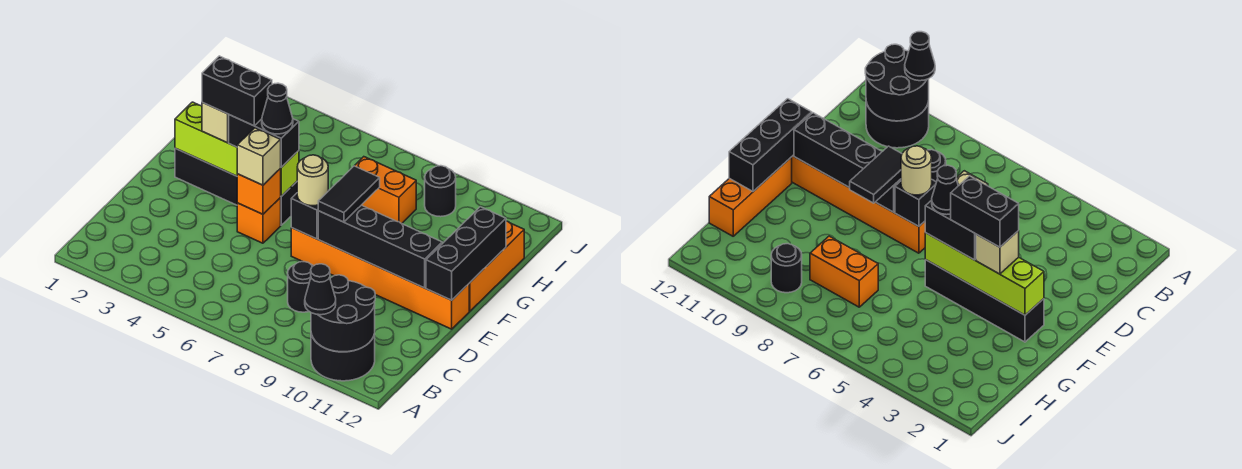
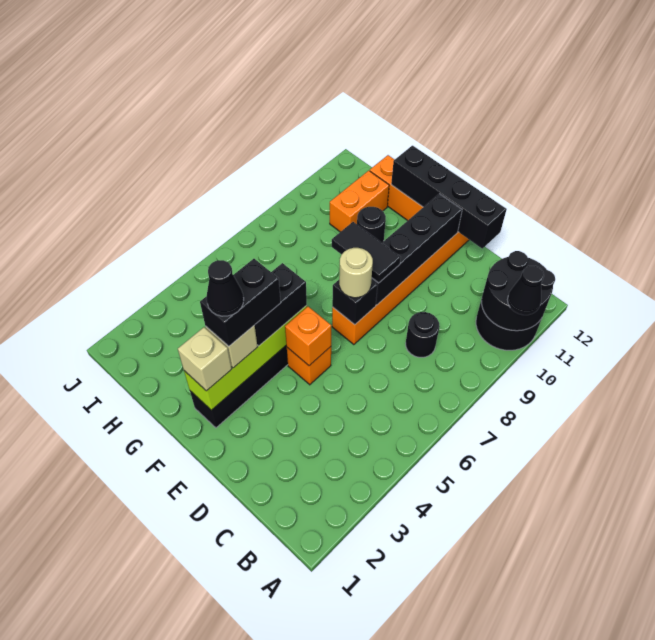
tan 1x1 brick [237,128,281,185] -> tan 1x1 brick moved to [178,327,232,391]
black 1x3 brick [426,207,506,300] -> black 1x4 brick [391,146,507,248]
black 1x1 cone [262,83,293,134] -> black 1x1 cone moved to [206,260,244,316]
orange 1x2 brick [355,157,416,224] -> orange 1x2 brick moved to [330,171,389,232]
black 1x1 round brick [425,166,456,217] -> black 1x1 round brick moved to [357,207,386,243]

